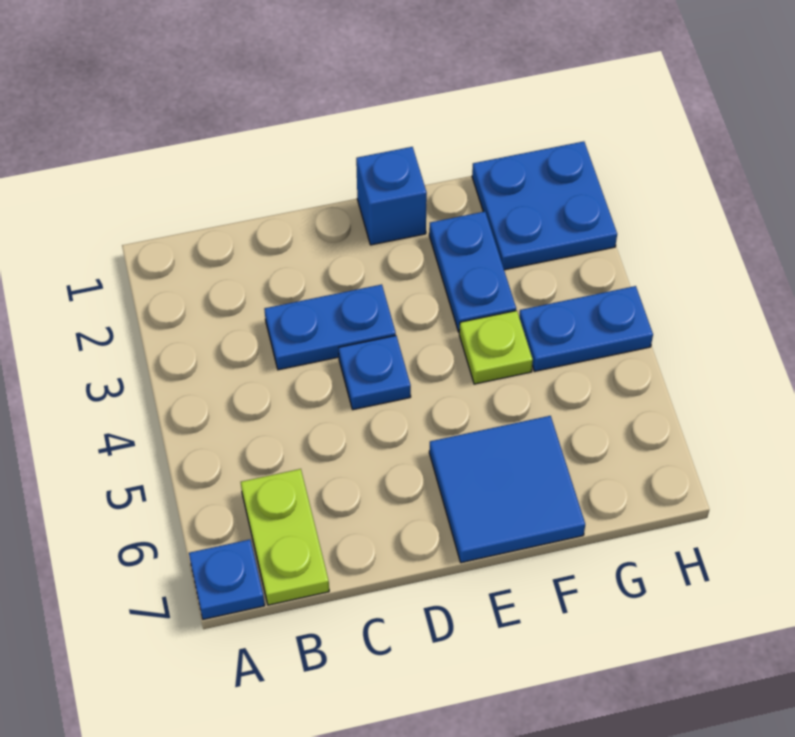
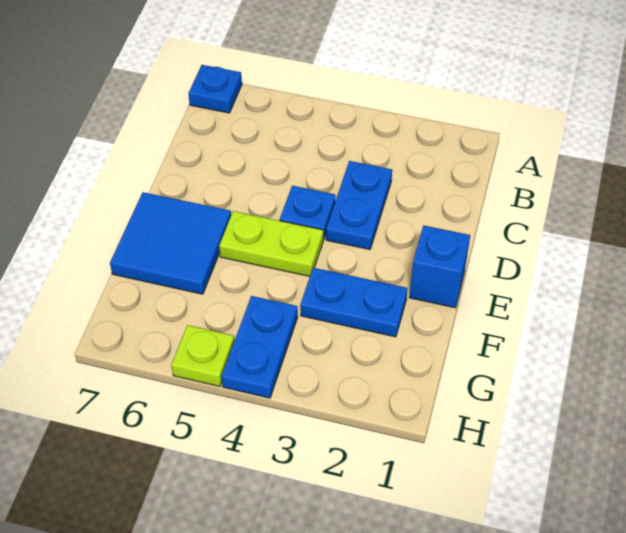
lime 1x2 plate [241,469,329,605] -> lime 1x2 plate moved to [219,211,323,276]
lime 1x1 plate [459,311,533,384] -> lime 1x1 plate moved to [171,325,234,386]
blue 2x2 plate [472,141,617,270] -> none

